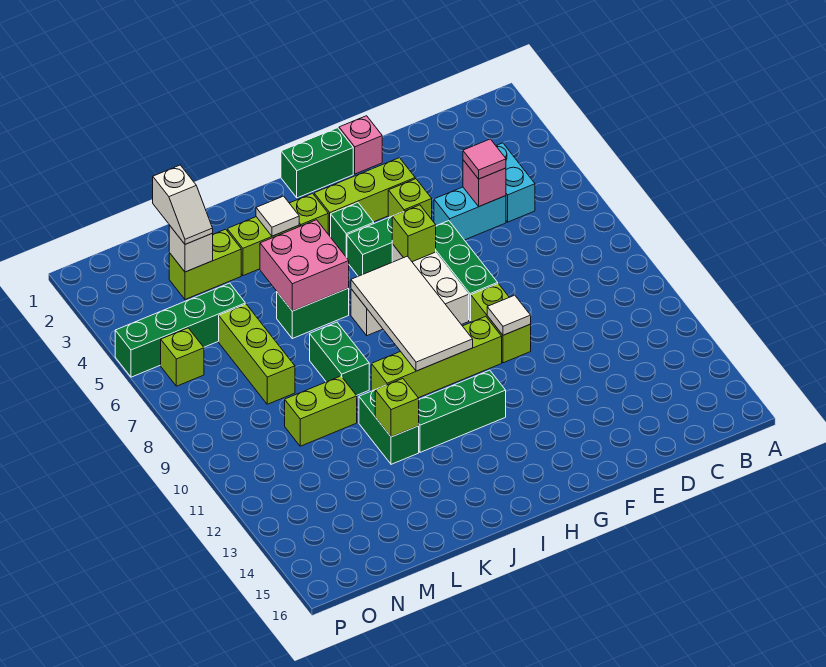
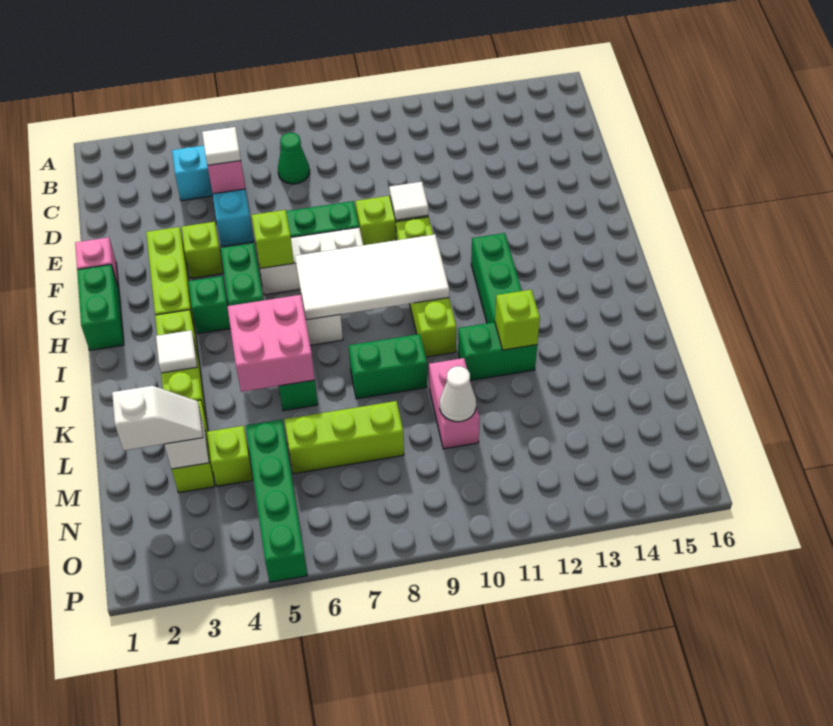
none -> green 1x1 cone [278,133,310,184]
pink 1x1 tile [463,139,506,179] -> white 1x1 tile [202,127,241,165]
lime 1x2 brick [285,376,357,446] -> pink 1x2 brick [429,358,480,449]
none -> white 1x1 cone [440,366,476,422]
lime 1x1 brick [161,328,204,386] -> lime 1x1 brick moved to [207,426,253,486]

